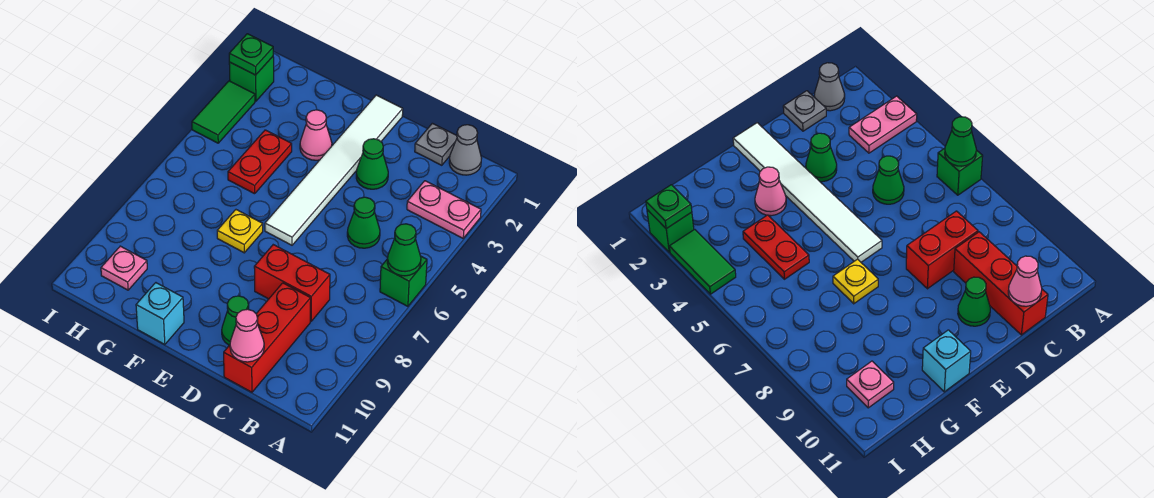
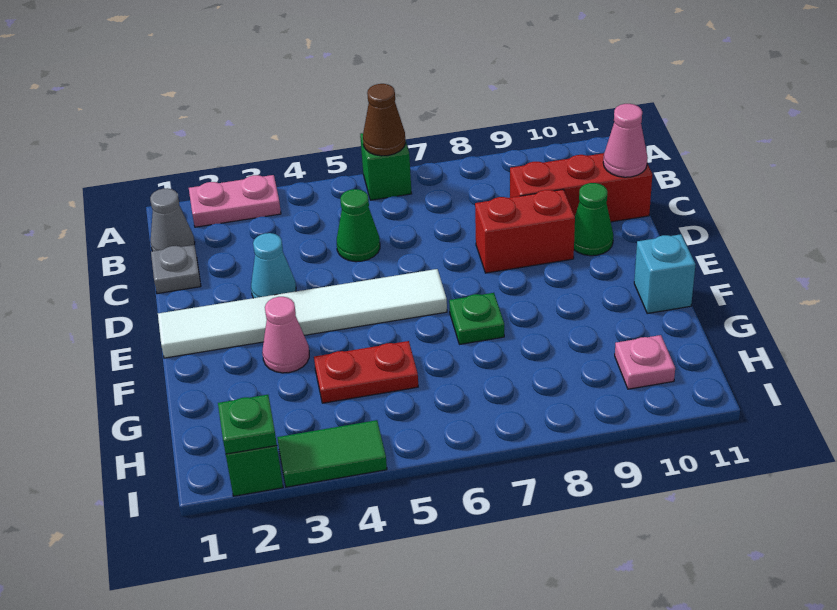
pink 1x2 plate [407,181,481,238] -> pink 1x2 plate turned to [189,175,281,227]
green 1x1 cone [387,224,421,276] -> brown 1x1 cone [363,84,406,156]
red 1x2 brick [254,245,330,321] -> red 1x2 brick turned to [475,190,575,273]
green 1x1 cone [356,139,388,189] -> cyan 1x1 cone [251,233,296,298]
yellow 1x1 plate [217,210,263,253] -> green 1x1 plate [449,293,504,344]

